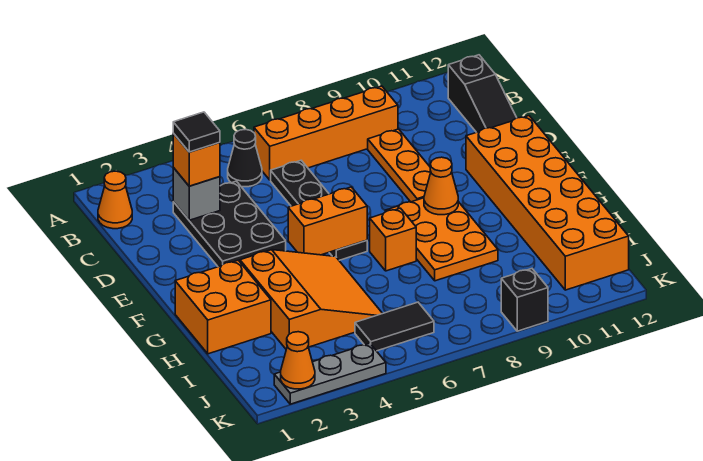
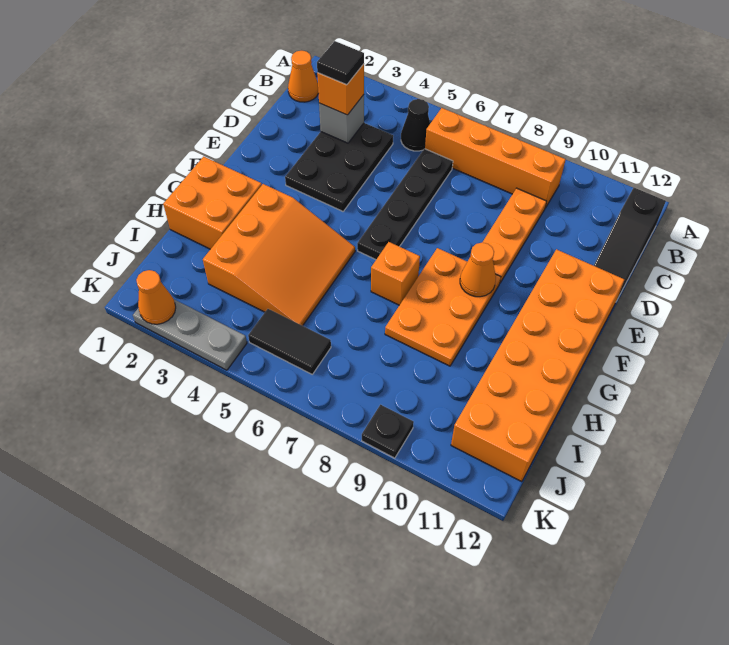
orange 1x2 brick [288,187,367,255] -> none
black 1x1 brick [501,269,548,331] -> black 1x1 plate [362,405,414,458]

